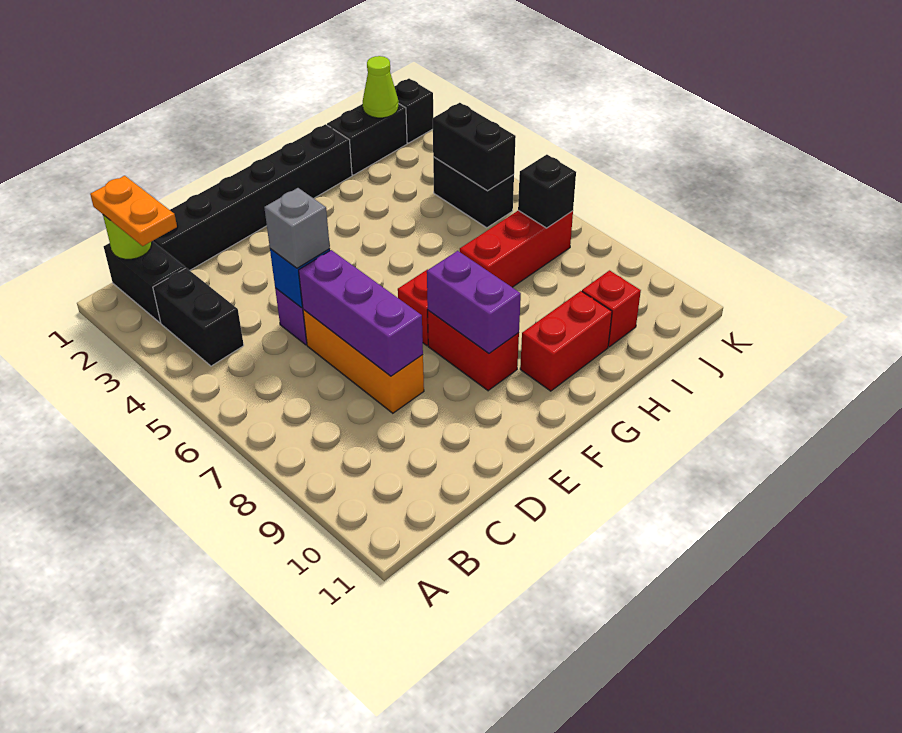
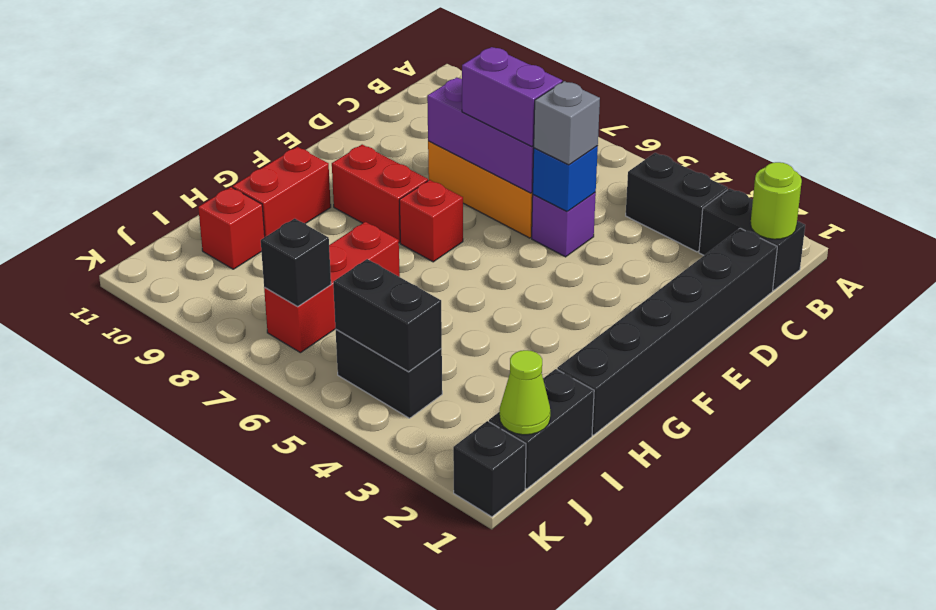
orange 1x2 plate [90,176,177,246] -> none
purple 1x2 brick [427,251,521,353] -> purple 1x2 brick moved to [462,47,562,147]

